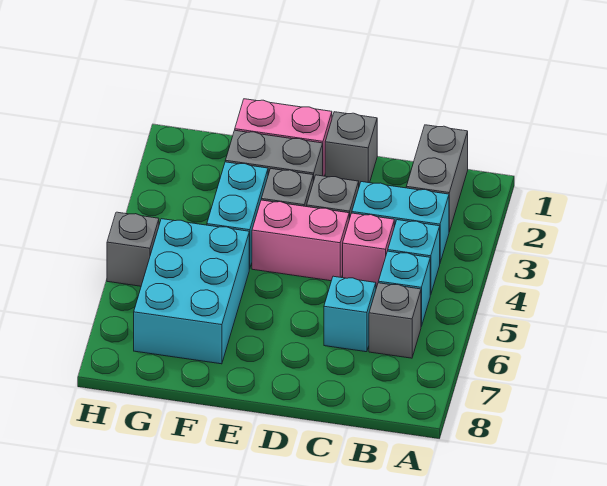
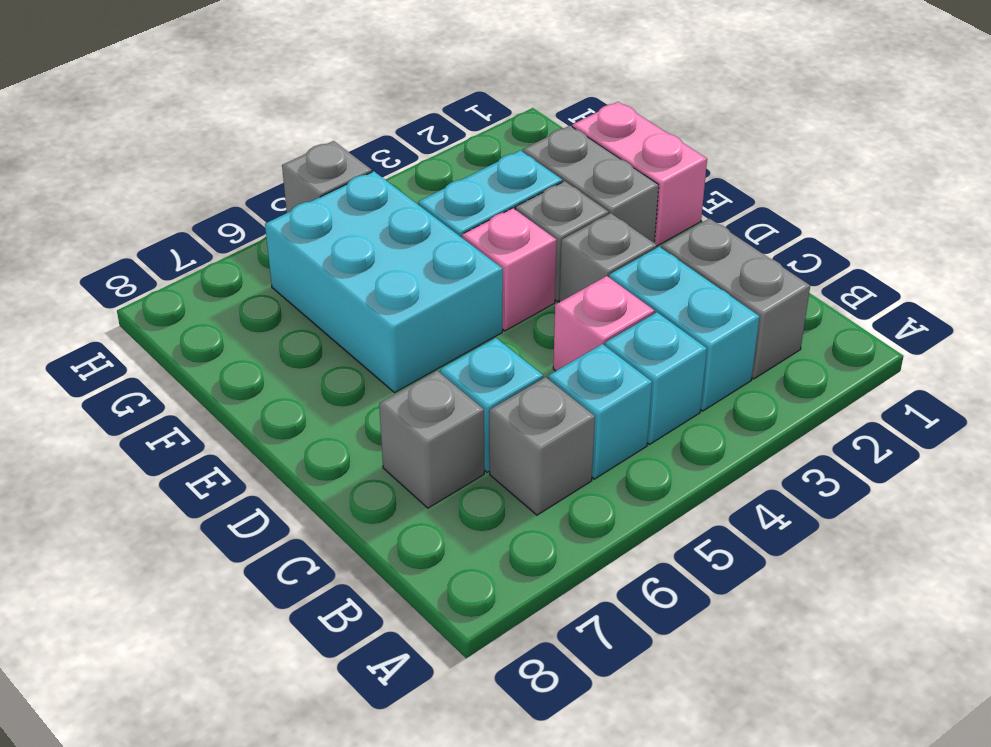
grey 1x2 brick [406,125,468,232] -> grey 1x2 brick turned to [661,219,810,379]
grey 1x1 brick [325,112,377,186] -> grey 1x1 brick moved to [379,371,484,508]
pink 1x2 brick [252,200,349,281] -> pink 1x1 brick [462,208,557,331]
cyan 2x3 brick [134,219,249,364] -> cyan 2x3 brick turned to [265,171,503,393]

